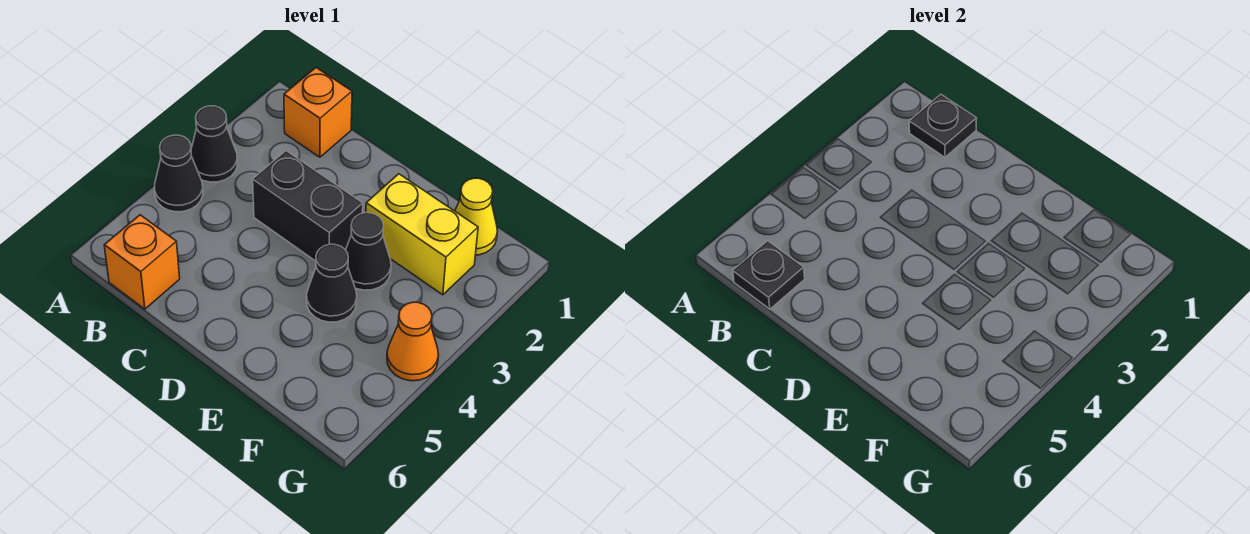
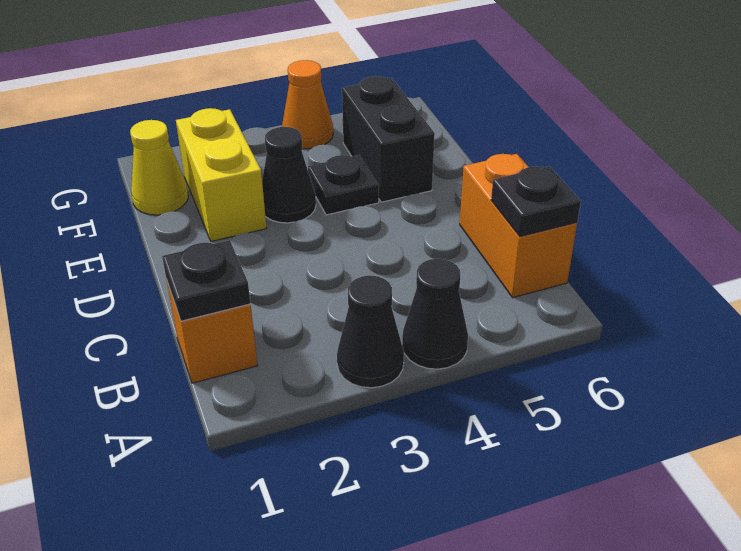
orange 1x1 brick [104,215,180,309] -> orange 1x2 brick [460,154,577,298]
black 1x2 brick [253,151,363,261] -> black 1x2 brick moved to [342,76,435,202]
black 1x1 cone [307,244,357,322] -> black 1x1 plate [308,155,379,215]

